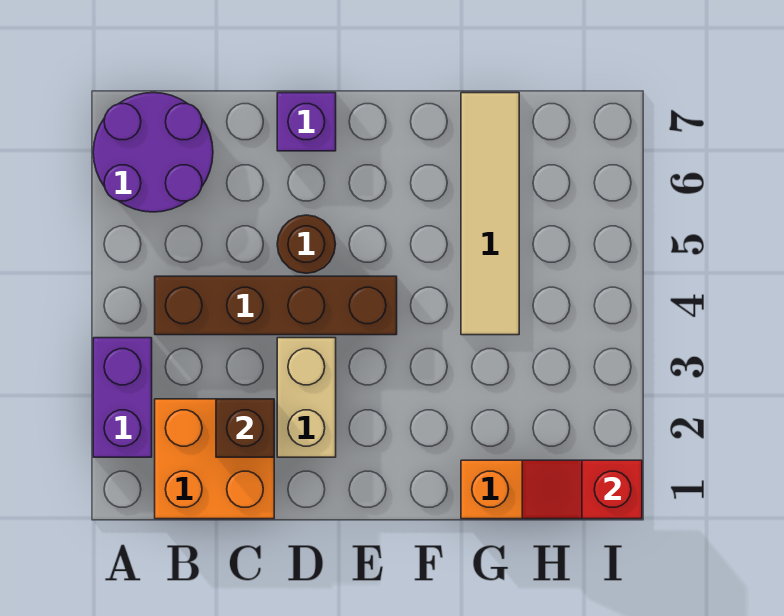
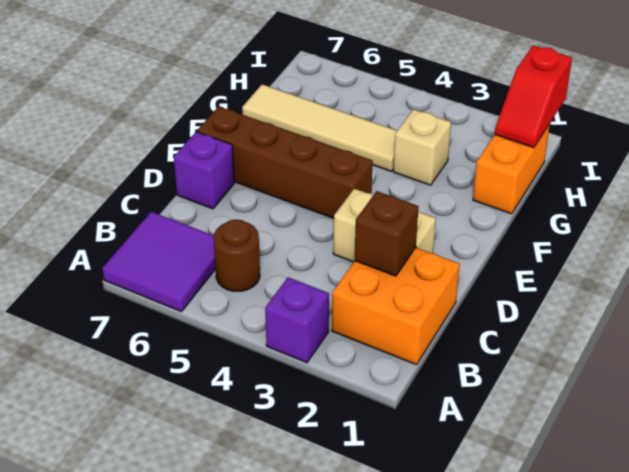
purple 1x2 brick [93,338,152,457] -> purple 1x1 brick [265,277,329,363]
purple 2x2 round brick [93,93,213,212] -> purple 2x2 tile [102,212,216,312]
brown 1x4 brick [155,276,397,335] -> brown 1x4 brick turned to [197,106,373,218]
brown 1x1 round brick [277,215,335,273] -> brown 1x1 round brick moved to [214,219,260,291]
none -> tan 1x1 brick [393,109,451,185]

